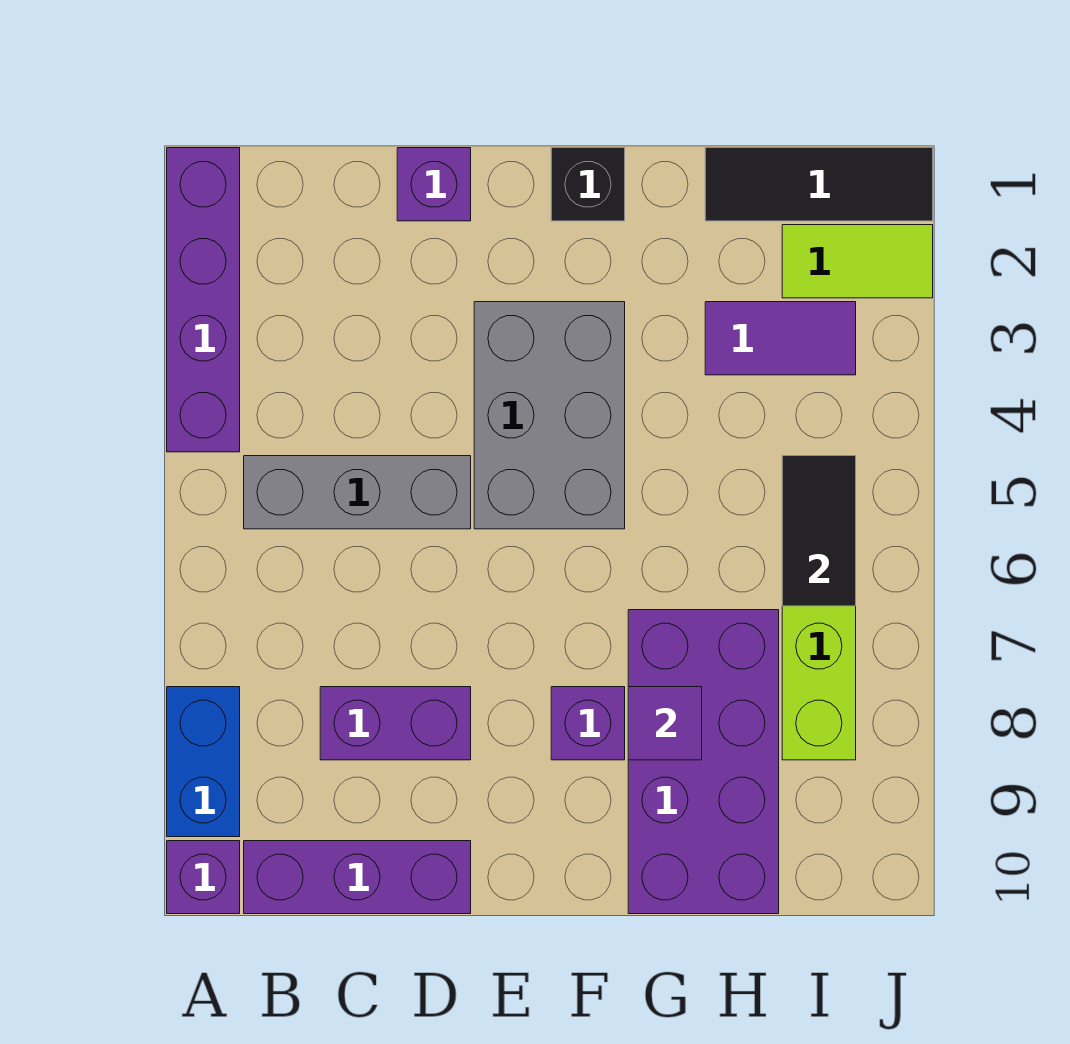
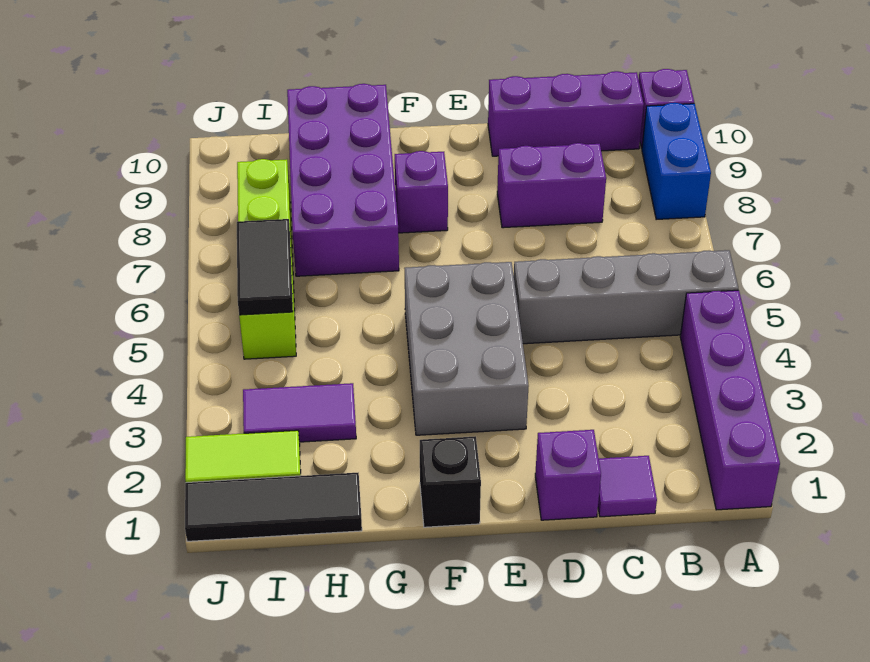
grey 1x3 brick [244,456,471,529] -> grey 1x4 brick [514,250,738,344]
purple 1x1 tile [628,687,702,760] -> purple 1x1 tile moved to [598,456,657,517]

